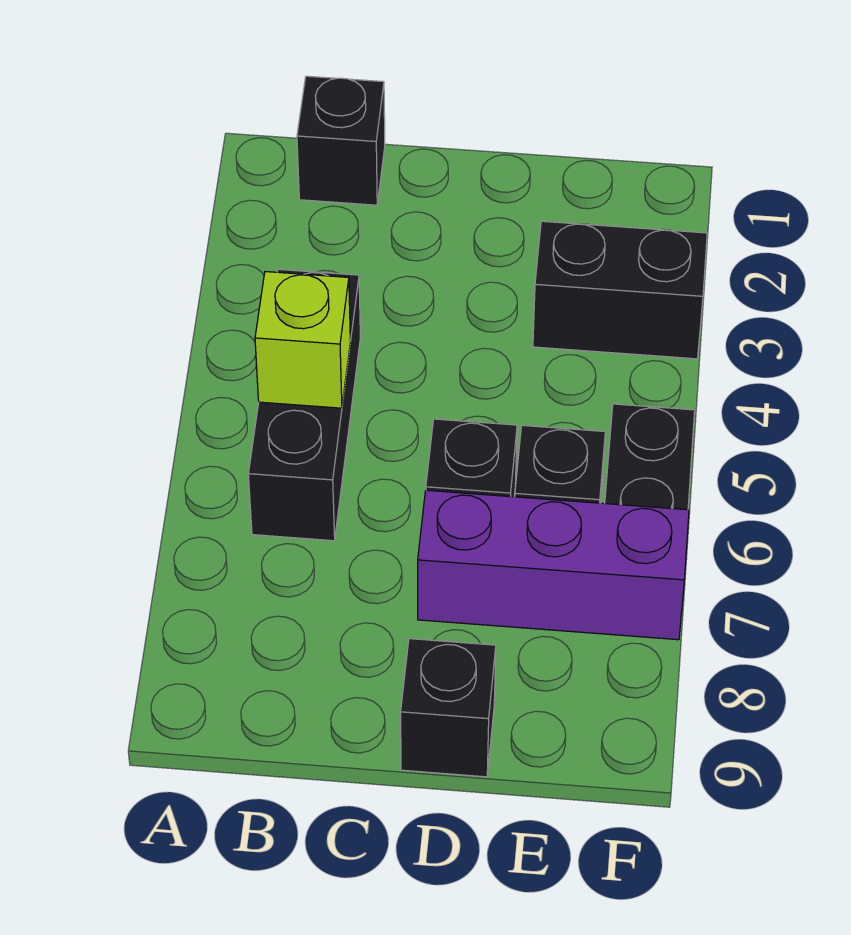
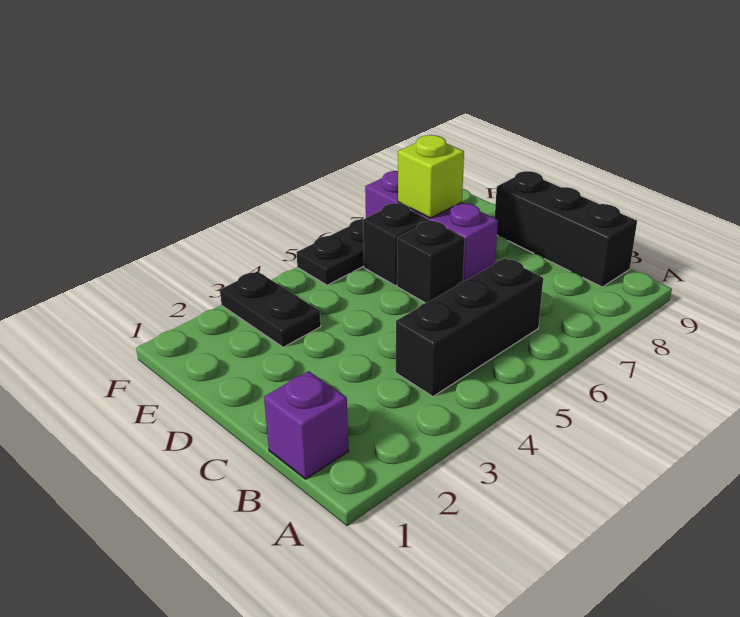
black 1x1 brick [297,76,385,205] -> purple 1x1 brick [264,371,349,479]
lime 1x1 brick [255,272,350,408] -> lime 1x1 brick moved to [398,135,464,218]
black 1x1 brick [401,639,496,777] -> black 1x3 brick [495,171,637,287]
black 1x2 brick [533,221,707,359] -> black 1x2 plate [220,271,321,347]

